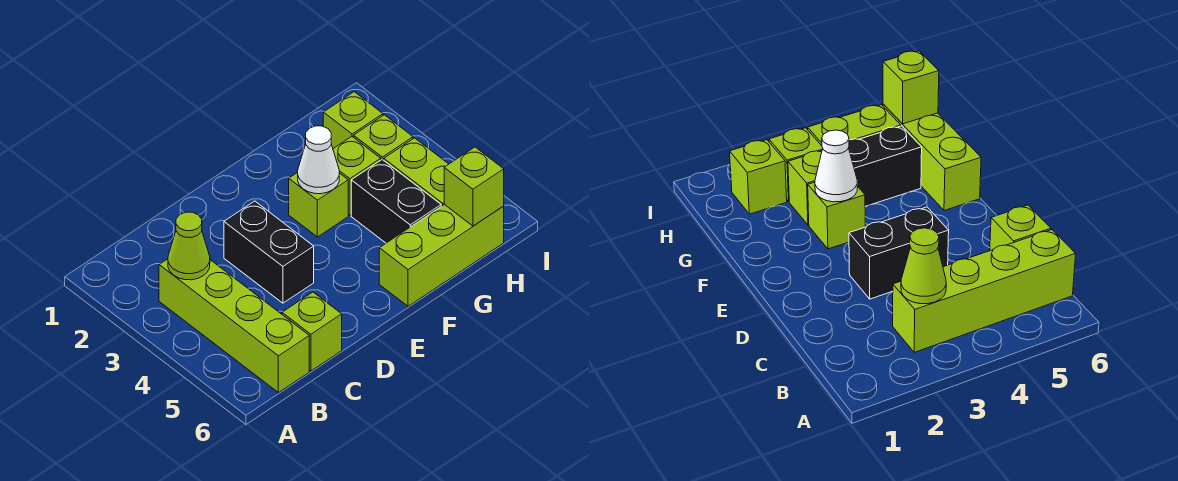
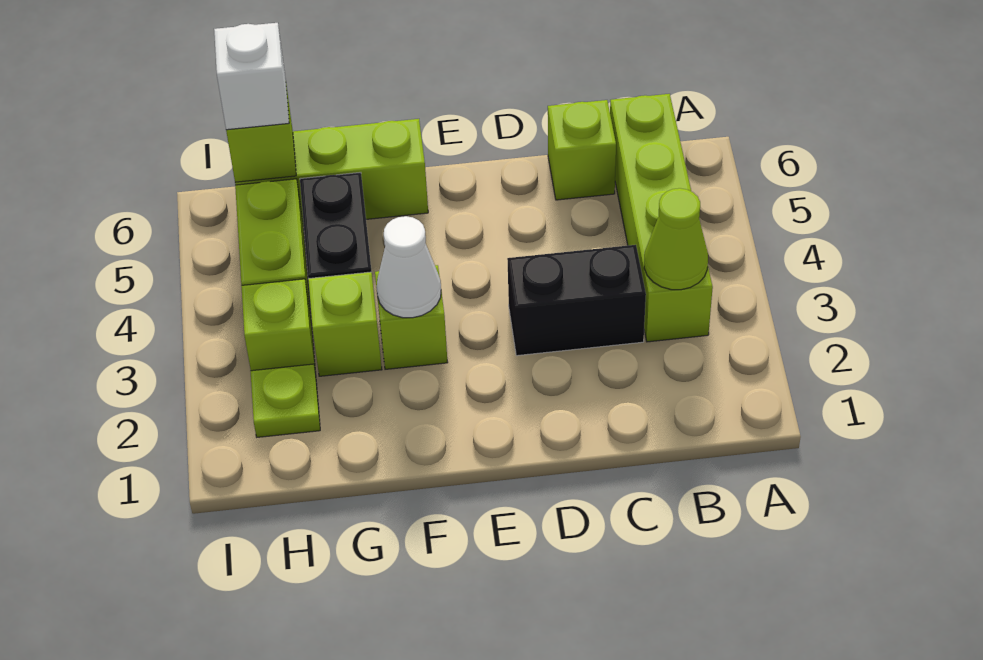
black 1x2 brick [224,201,314,303] -> black 1x2 brick turned to [507,245,646,356]
lime 1x1 brick [323,92,383,149] -> lime 1x1 plate [251,364,320,437]
none -> white 1x1 brick [214,23,289,130]

